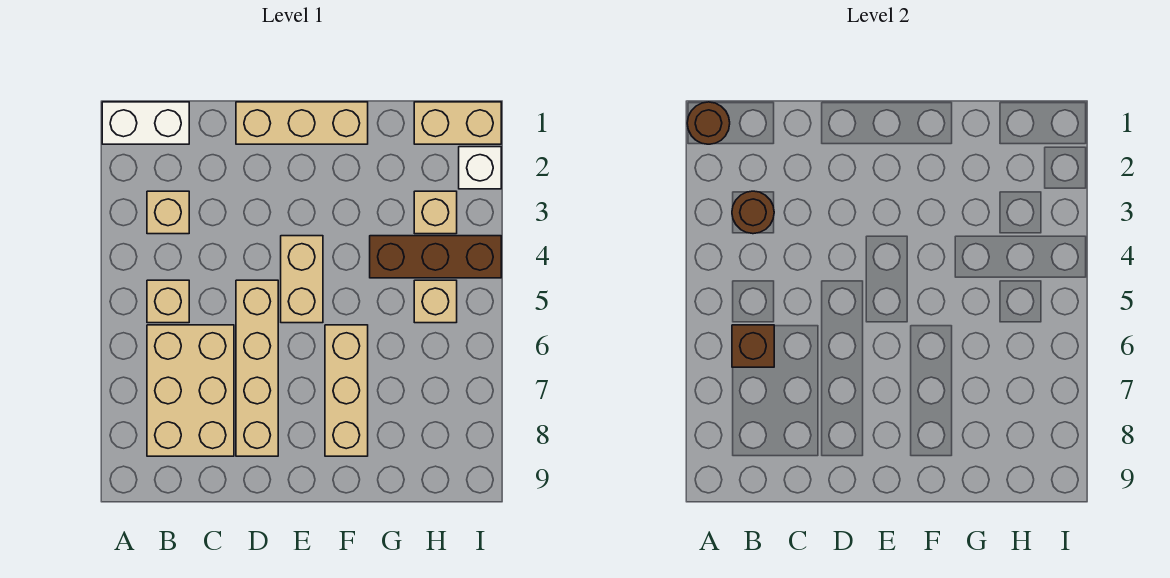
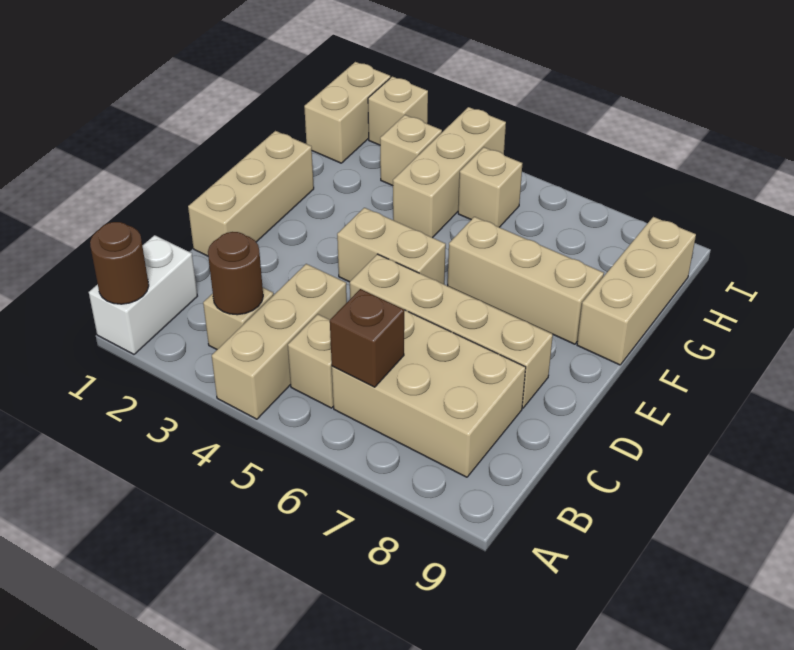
none -> tan 1x3 brick [212,264,347,419]
none -> tan 1x3 brick [577,217,696,365]
brown 1x3 brick [370,236,501,278] -> tan 1x3 brick [393,107,506,238]
white 1x1 brick [459,147,501,189] -> tan 1x1 brick [368,76,428,145]

